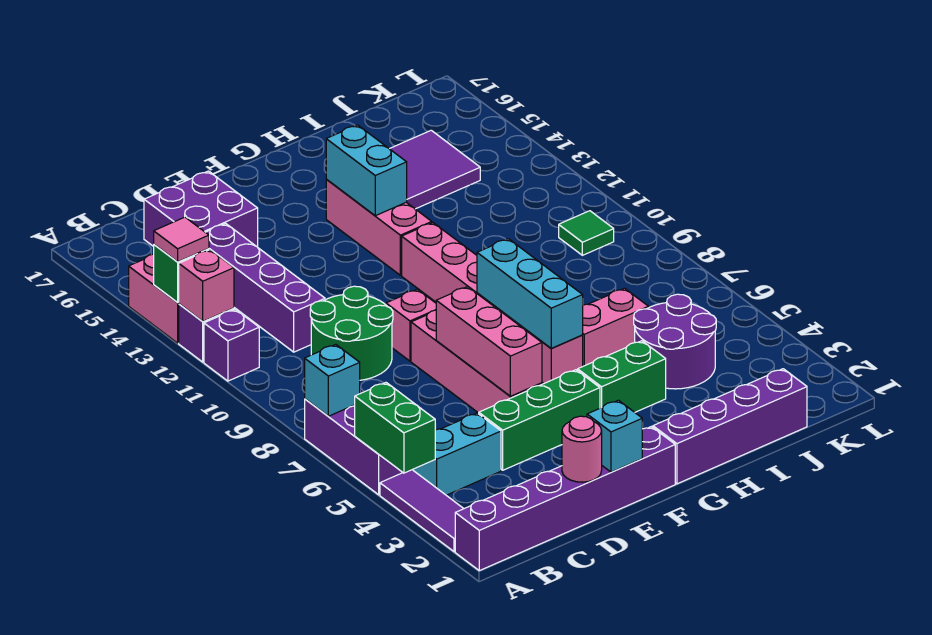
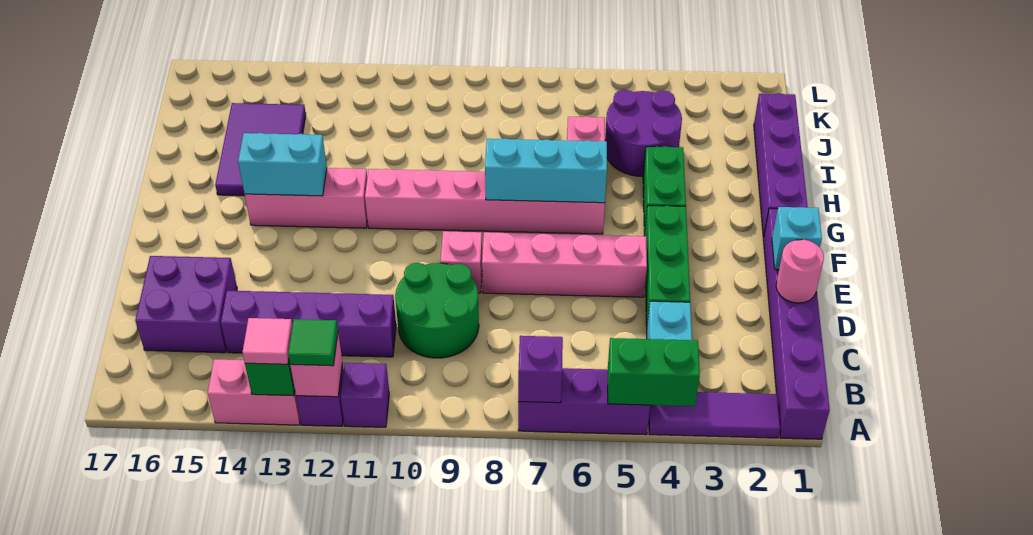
cyan 1x1 brick [305,345,360,416] -> purple 1x1 brick [518,336,563,403]
pink 1x3 brick [436,287,542,396] -> none
green 1x1 tile [559,211,614,255] -> green 1x1 tile moved to [288,319,338,366]

